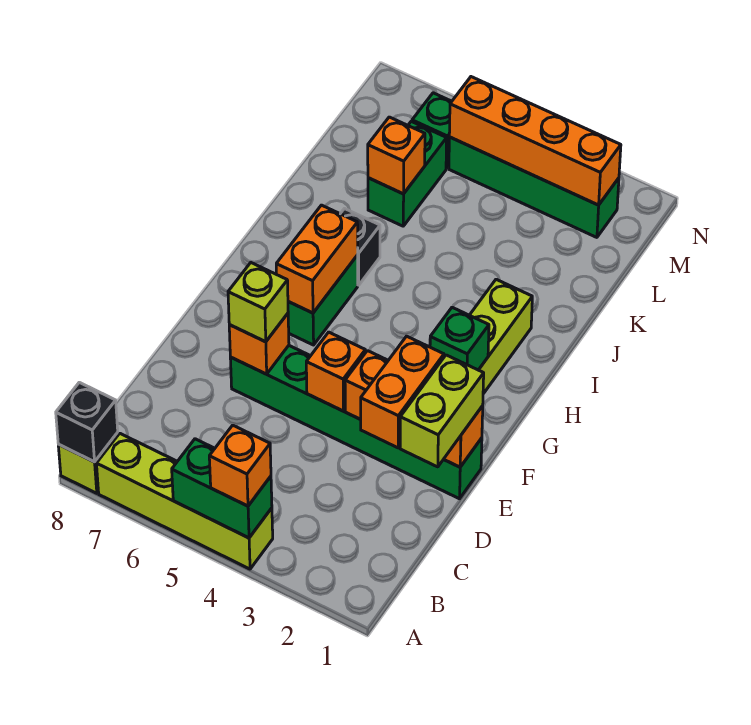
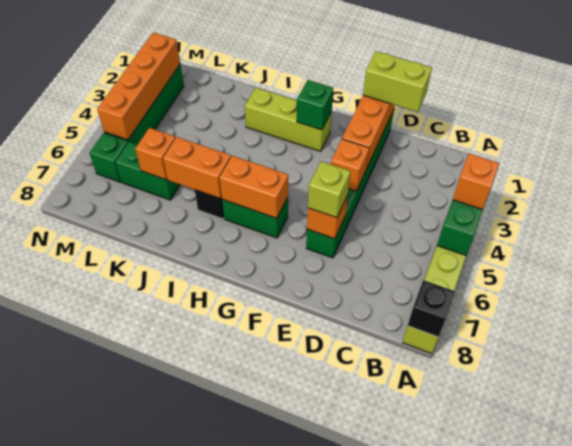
orange 1x2 brick [360,336,444,448] -> orange 1x2 brick moved to [163,137,231,199]

